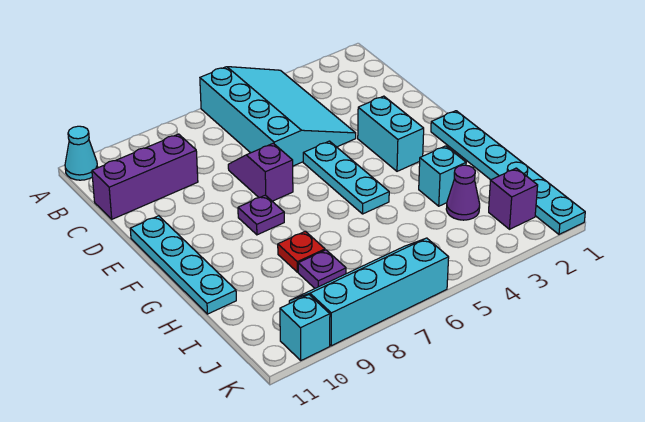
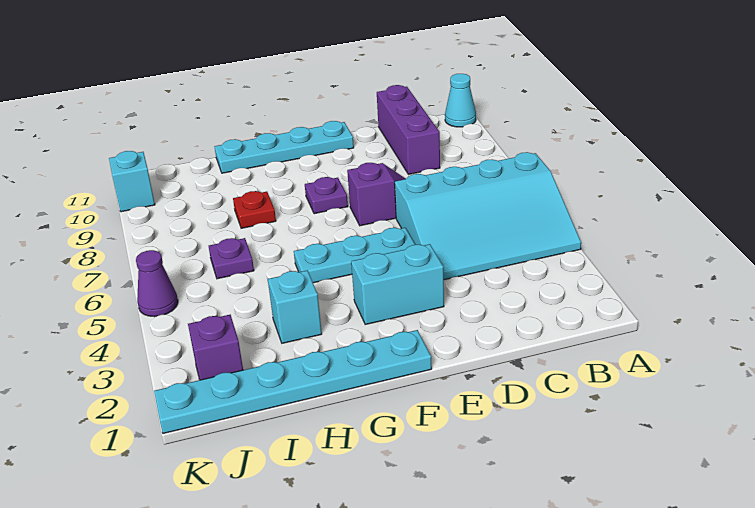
purple 1x1 cone [446,165,480,220] -> purple 1x1 cone moved to [136,250,178,317]
purple 1x1 plate [298,250,346,288] -> purple 1x1 plate moved to [209,238,254,279]
cyan 2x4 slope [289,238,449,346] -> none

